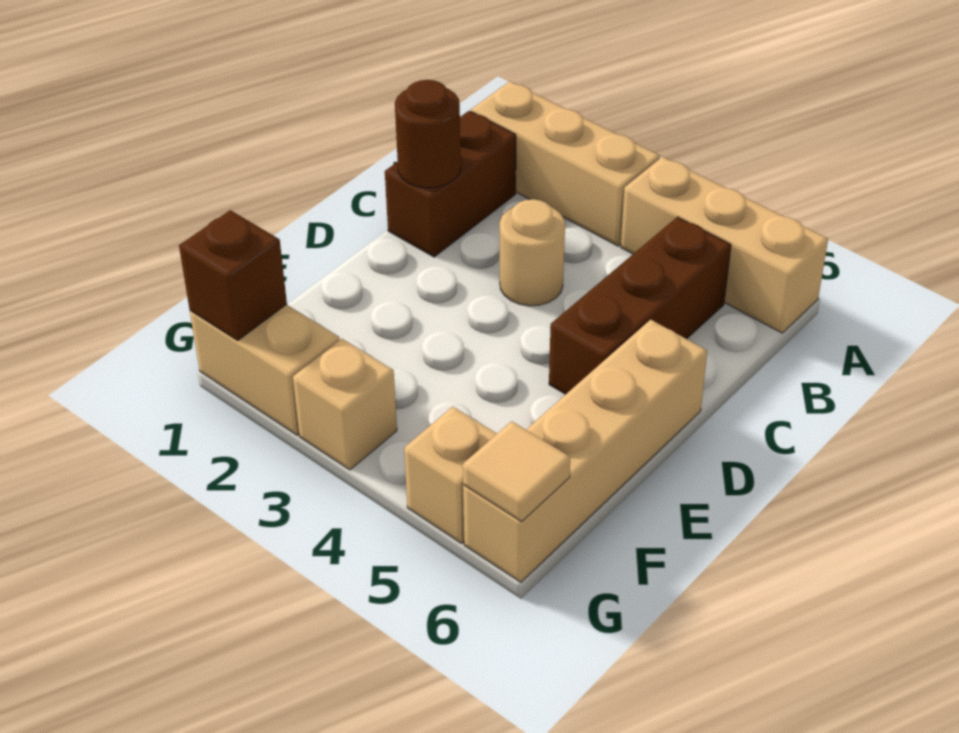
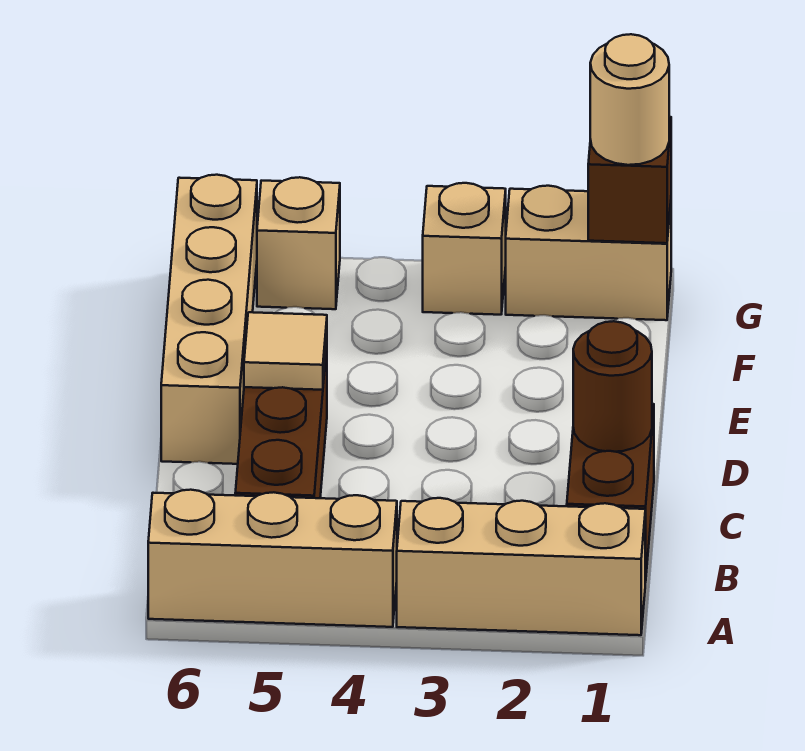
tan 1x1 round brick [500,199,565,306] -> tan 1x1 round brick moved to [590,34,669,165]
tan 1x1 tile [463,421,570,521] -> tan 1x1 tile moved to [244,312,327,390]

